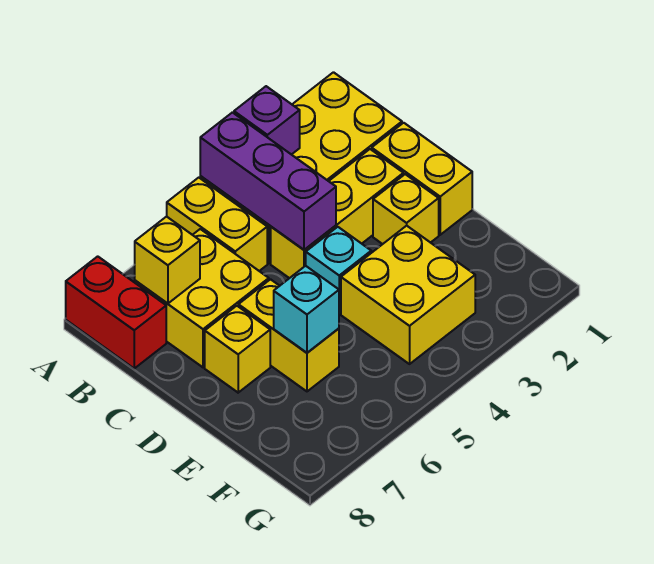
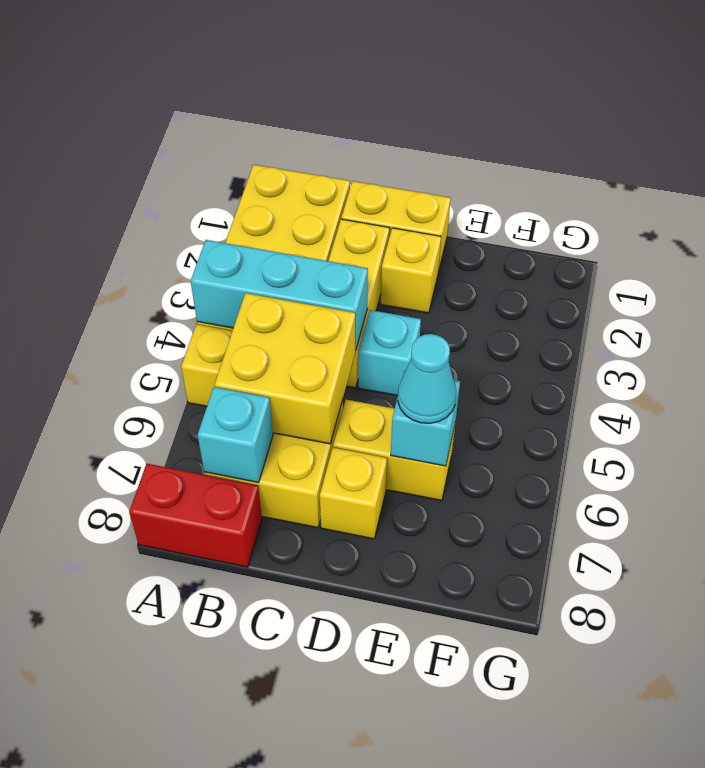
purple 1x1 brick [234,86,300,155] -> none
purple 1x3 brick [200,112,336,250] -> cyan 1x3 brick [191,240,368,351]
yellow 1x1 brick [135,216,200,304] -> cyan 1x1 brick [198,387,273,482]
yellow 2x2 brick [341,226,475,364] -> yellow 2x2 brick moved to [215,293,355,444]
none -> cyan 1x1 cone [398,334,456,423]

